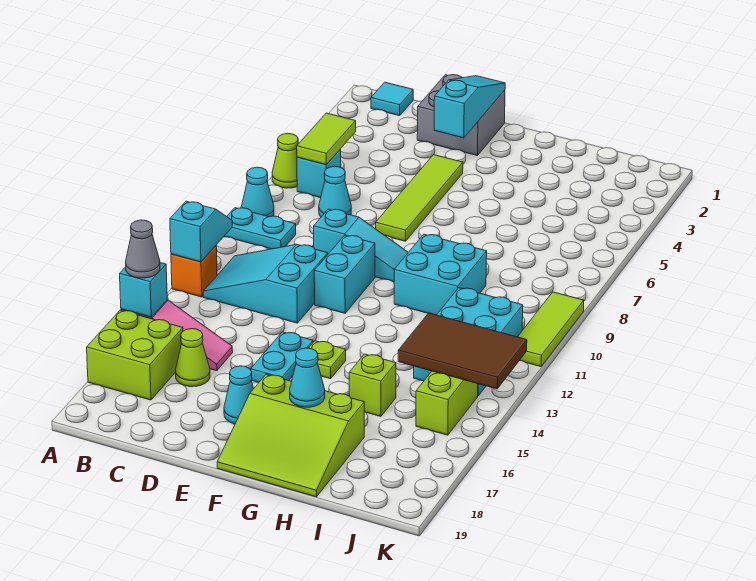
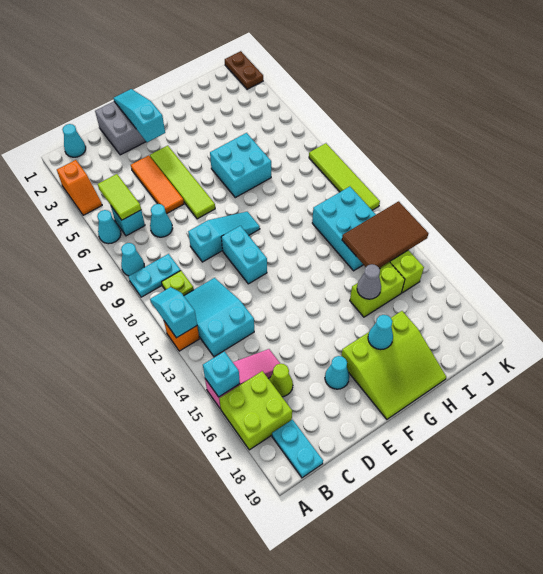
none -> orange 1x2 slope [57,160,102,215]
lime 1x1 cone [272,133,298,188] -> cyan 1x1 cone [97,210,121,244]
grey 1x1 cone [126,220,160,278] -> grey 1x1 cone moved to [357,264,381,299]
cyan 1x1 tile [371,82,413,116] -> cyan 1x1 cone [62,124,86,157]
cyan 2x3 slope [203,244,328,323] -> cyan 2x3 slope turned to [184,278,254,357]
none -> orange 1x3 tile [131,155,184,214]
cyan 1x2 plate [251,332,313,383] -> cyan 1x2 plate moved to [272,420,323,478]
lime 1x1 plate [309,341,346,379] -> lime 1x1 plate moved to [162,271,194,296]
cyan 2x2 brick [394,234,487,315] -> cyan 2x2 brick moved to [210,133,271,198]
lime 1x1 brick [349,354,396,416] -> lime 1x2 brick [350,263,405,317]
none -> brown 1x2 plate [225,51,263,89]
lime 1x3 tile [518,292,584,367] -> lime 1x4 tile [309,143,380,210]

